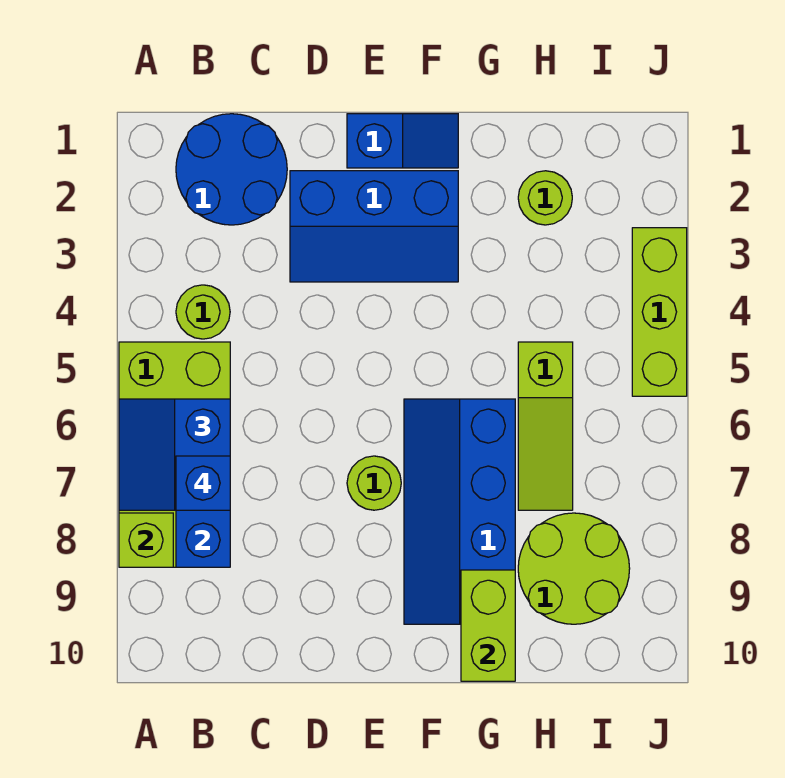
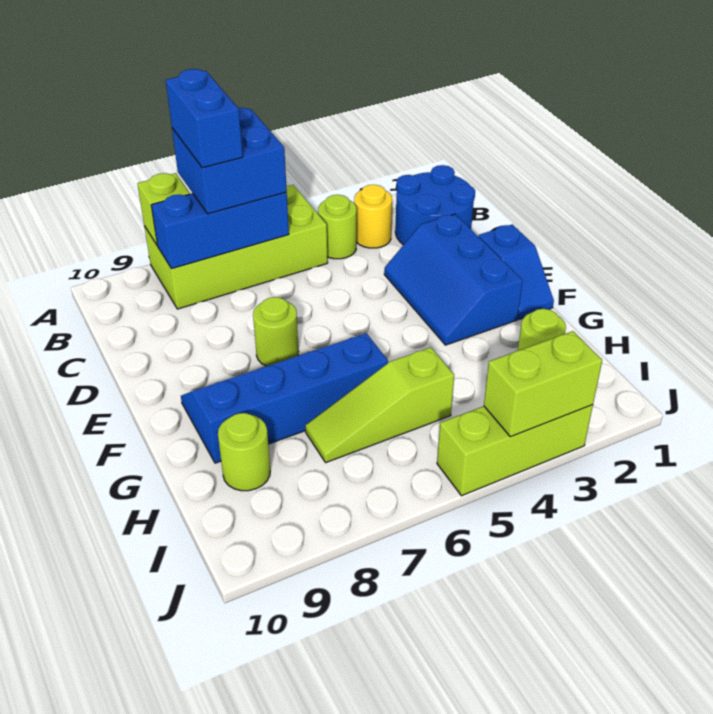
blue 2x2 slope [119,399,230,510] -> blue 2x2 brick [172,108,287,214]
none -> yellow 1x1 round brick [354,185,392,248]
blue 1x1 brick [176,456,230,510] -> blue 1x2 brick [166,69,243,168]
lime 1x2 brick [461,570,515,681] -> lime 1x2 brick moved to [484,331,602,437]
lime 2x2 round brick [518,513,630,624] -> lime 1x1 round brick [218,413,270,491]

